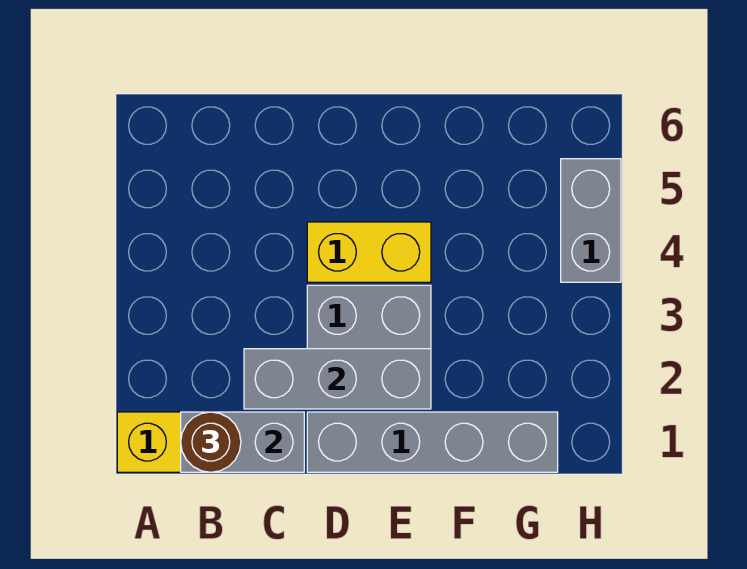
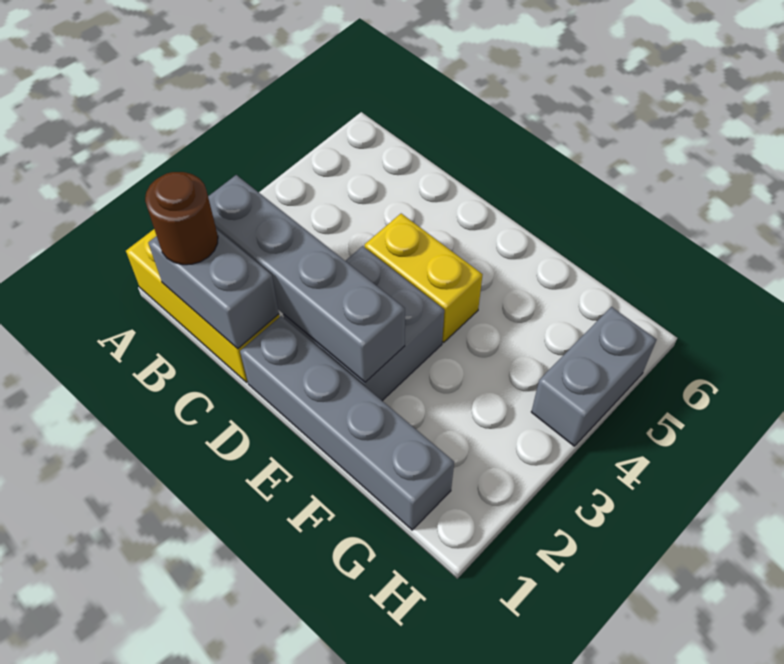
grey 1x3 brick [244,349,431,409] -> grey 1x4 brick [208,175,405,382]

